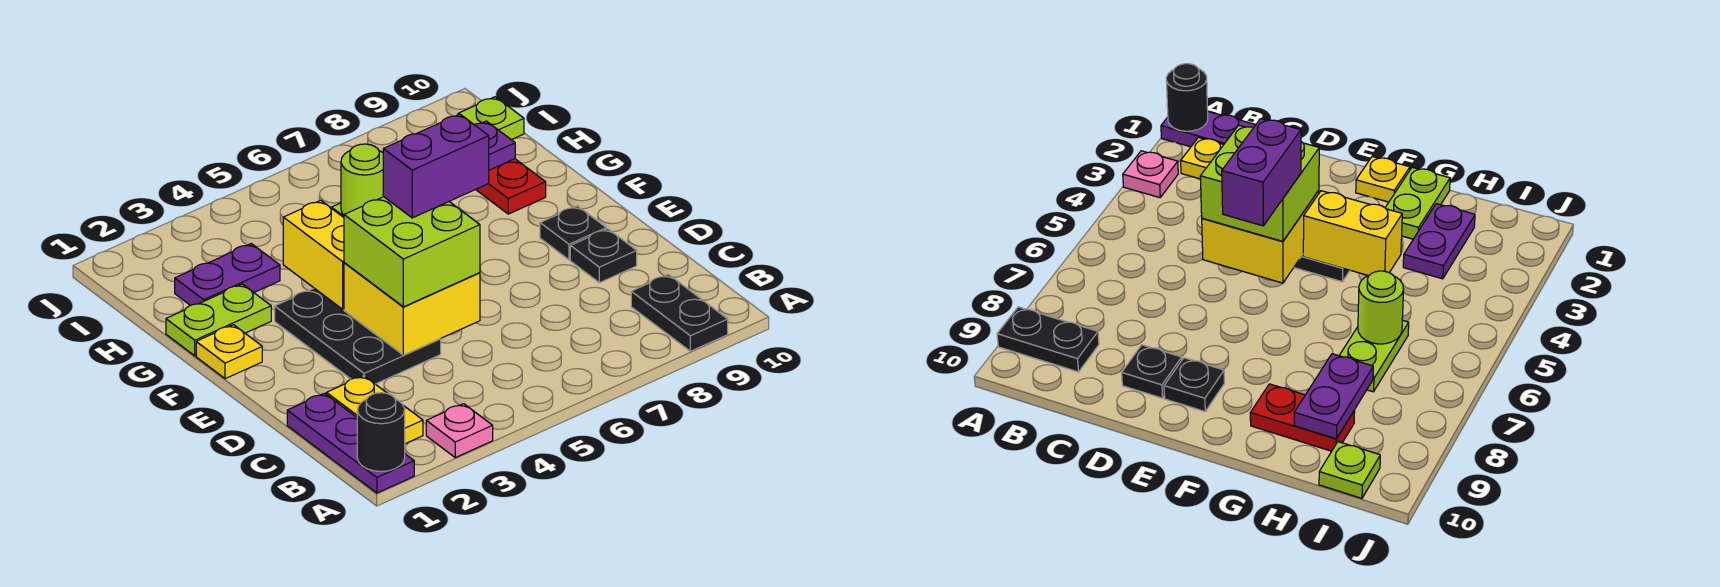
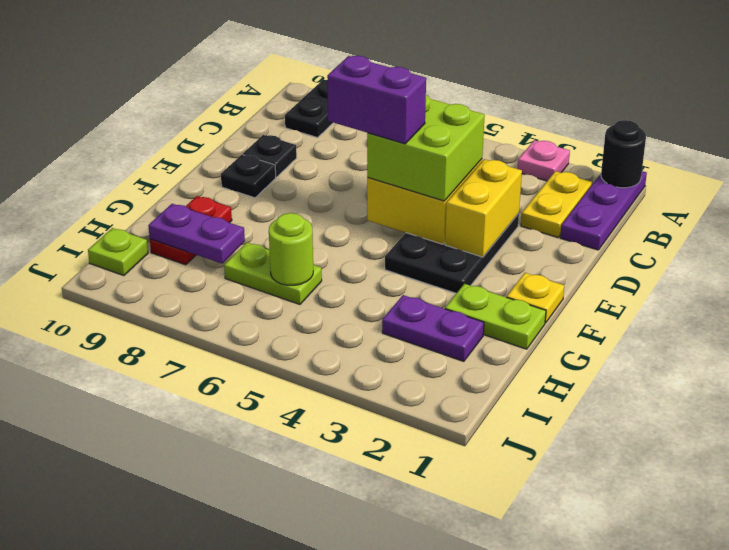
yellow 1x2 brick [283,200,344,309] -> yellow 1x2 brick moved to [445,159,522,257]

